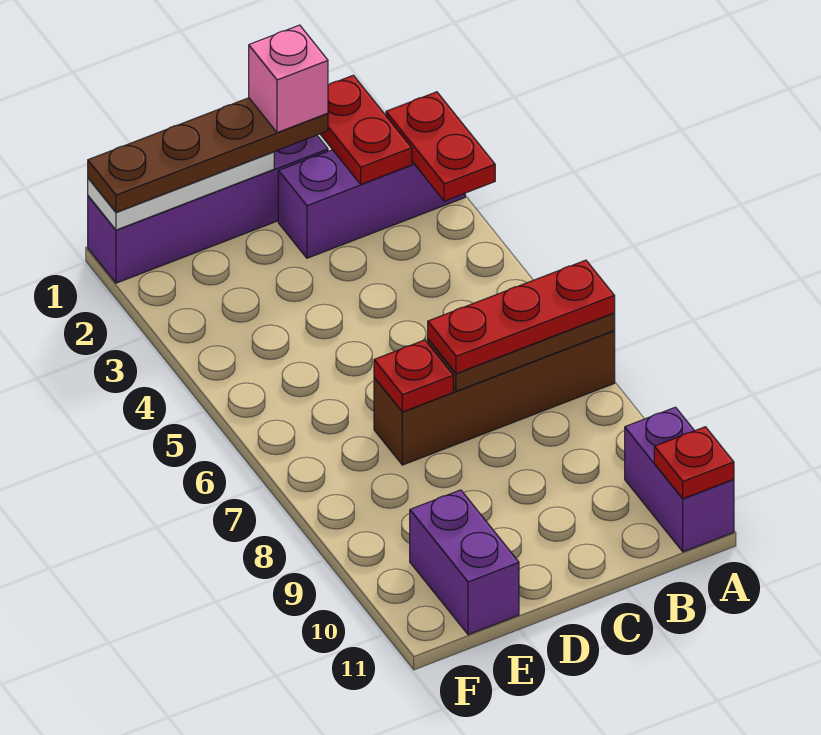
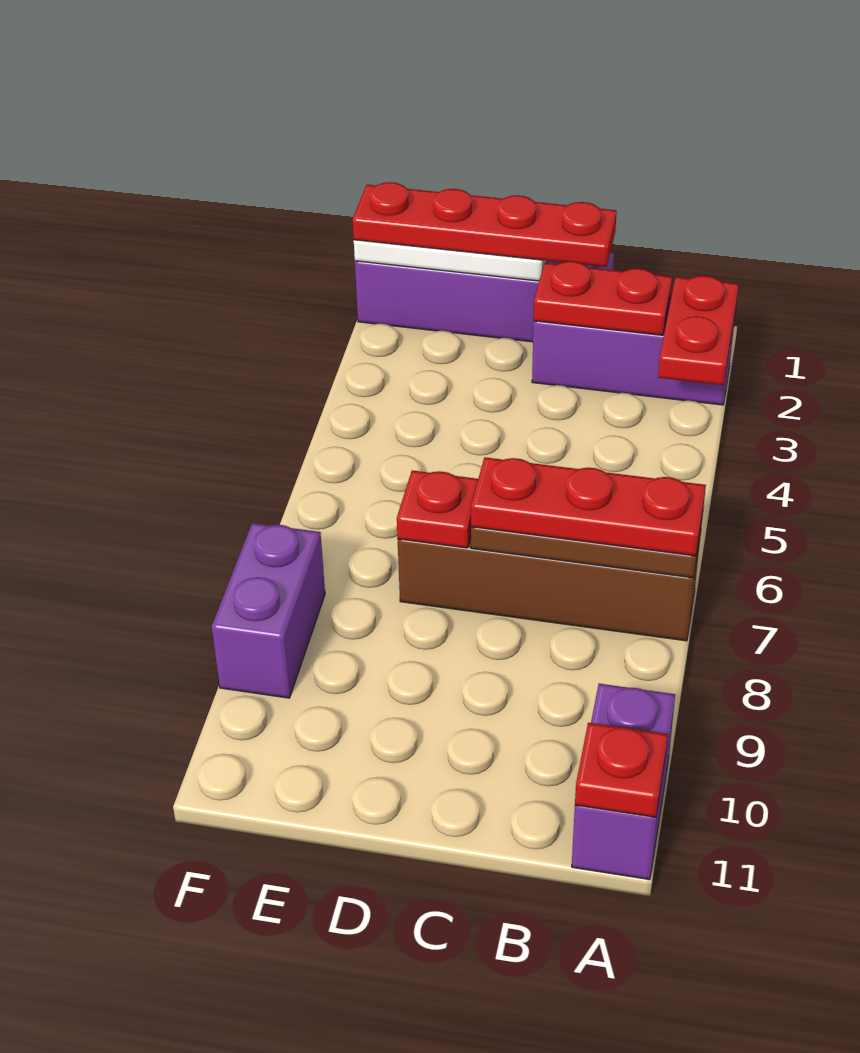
red 1x2 plate [320,75,412,184] -> red 1x2 plate turned to [534,261,672,335]
brown 1x4 plate [88,98,328,212] -> red 1x4 plate [353,182,617,267]
pink 1x1 brick [249,25,328,133] -> none
purple 1x2 brick [410,490,519,635] -> purple 1x2 brick moved to [212,523,325,698]

